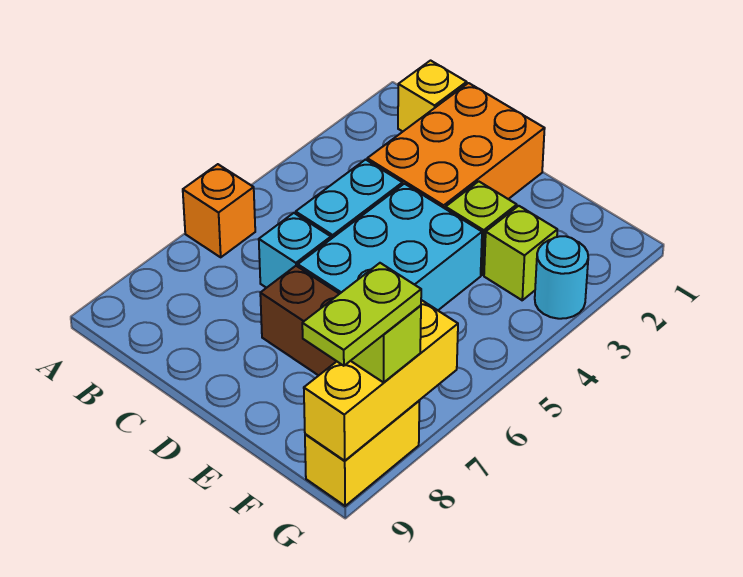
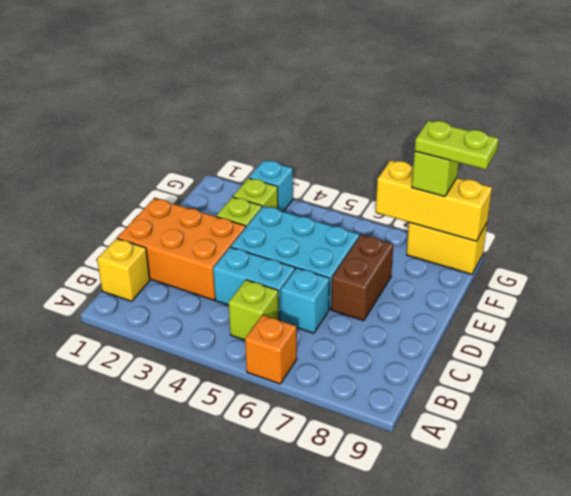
none -> lime 1x1 brick [229,280,279,340]
cyan 1x1 round brick [535,236,588,319] -> cyan 1x1 brick [249,160,293,212]

